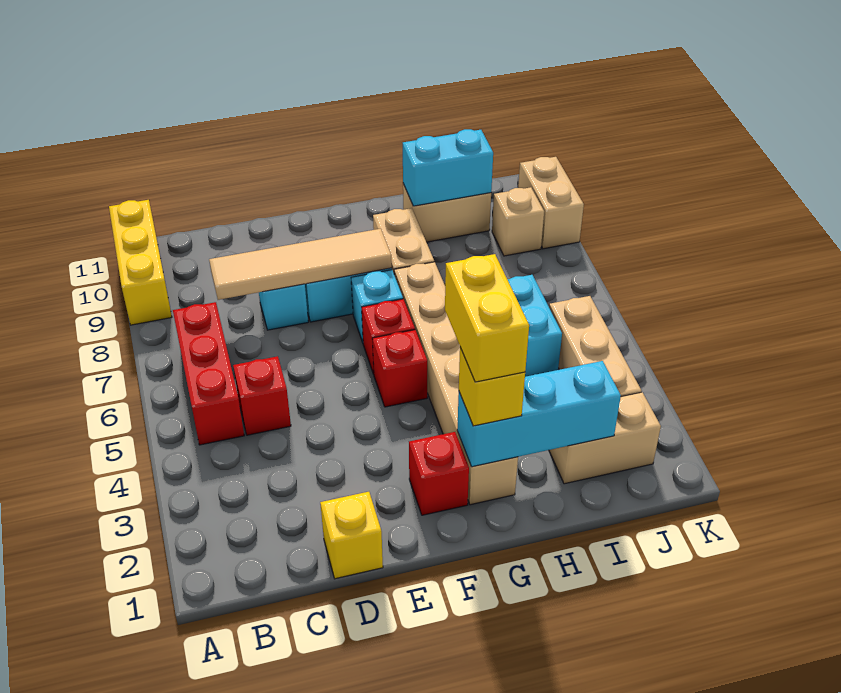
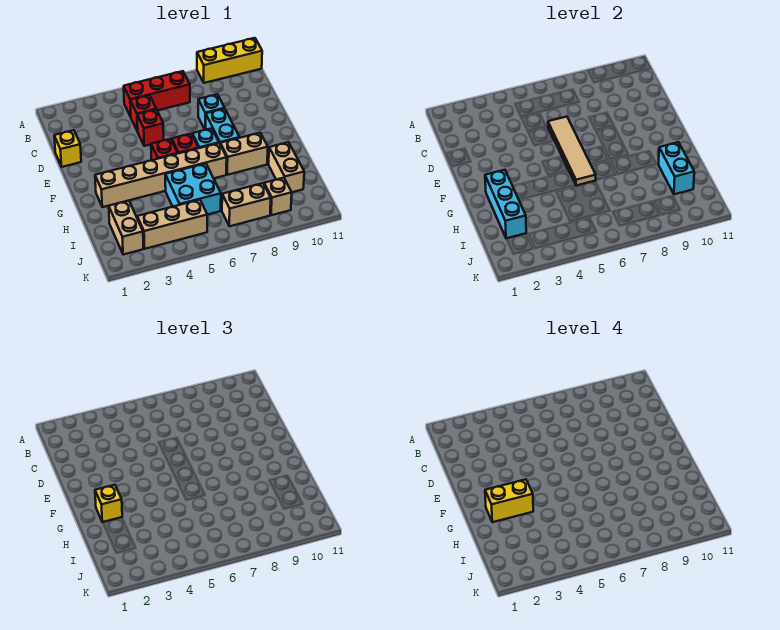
tan 1x4 tile [209,229,392,300] -> tan 1x4 tile moved to [548,117,596,186]
red 1x1 brick [409,432,469,515] -> red 1x1 brick moved to [137,109,164,146]
tan 1x2 brick [518,157,584,249] -> tan 1x2 brick moved to [222,183,271,226]

